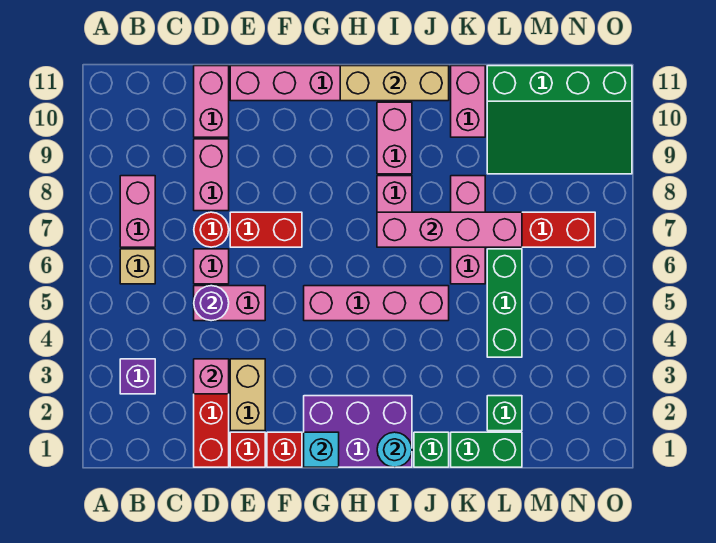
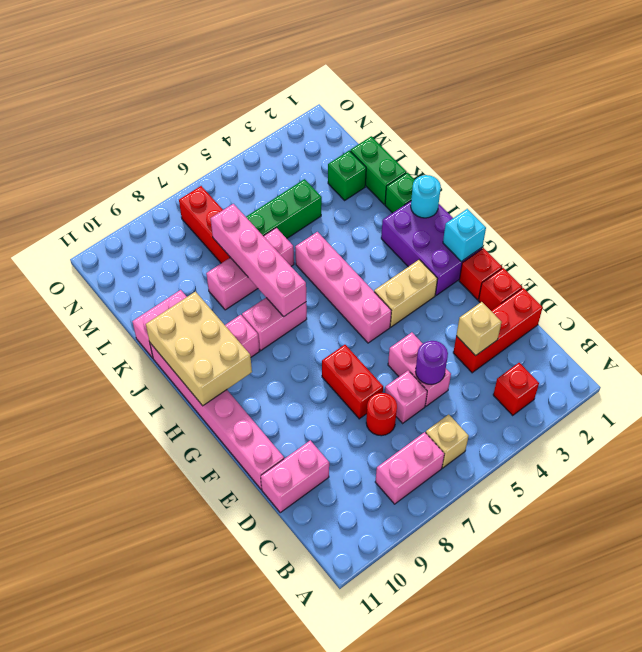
purple 1x1 brick [120,359,155,394] -> red 1x1 brick [493,363,539,416]
pink 1x1 brick [194,359,229,394] -> tan 1x1 brick [456,302,502,356]
pink 1x2 brick [194,139,229,211] -> none
tan 1x2 brick [230,359,265,431] -> tan 1x2 brick moved to [374,260,437,327]
tan 1x3 brick [340,66,449,101] -> tan 2x3 brick [146,291,252,406]
green 3x4 slope [487,66,632,174] -> none

